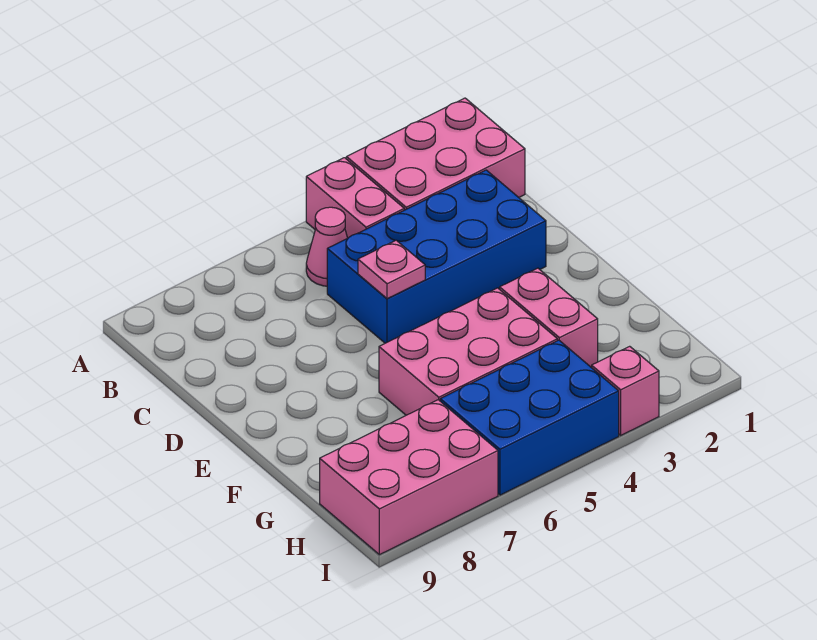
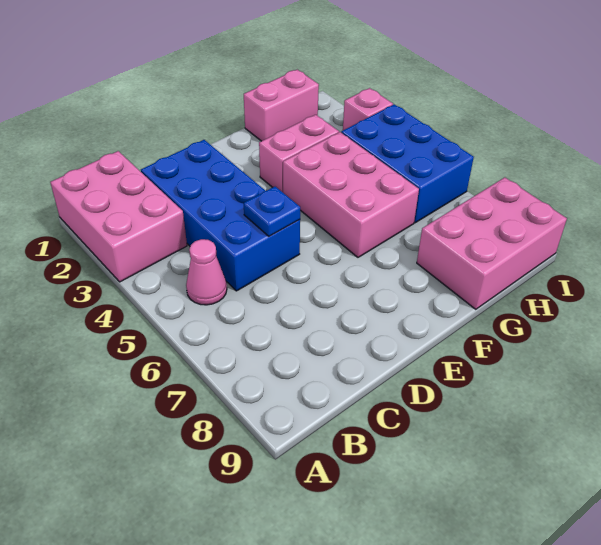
pink 1x2 brick [306,158,404,238] -> pink 1x2 brick moved to [244,70,319,141]
pink 1x1 plate [358,240,425,299] -> blue 1x1 plate [244,187,300,236]
pink 2x3 brick [320,400,498,555] -> pink 2x3 brick turned to [417,178,567,309]

